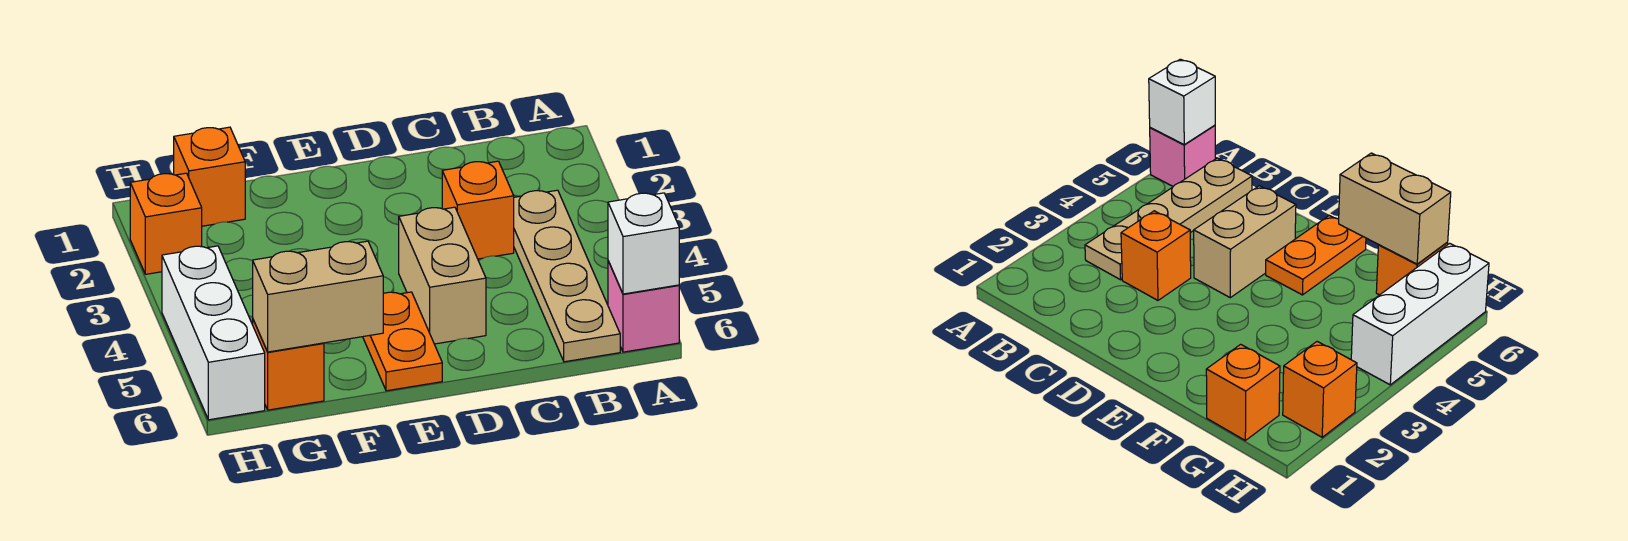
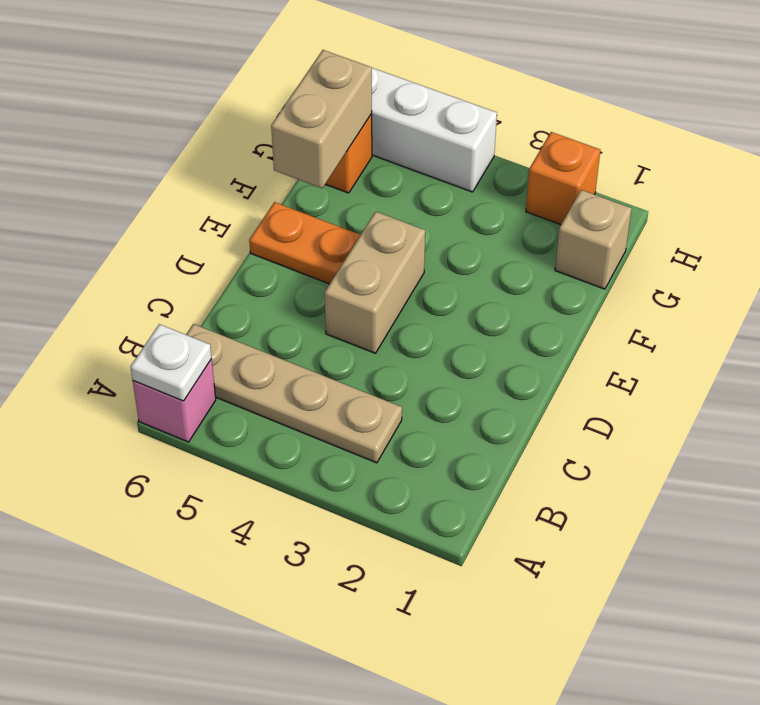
white 1x1 brick [608,193,679,294] -> white 1x1 plate [131,324,212,401]
orange 1x1 brick [442,161,514,259] -> none
tan 1x2 brick [399,207,486,344] -> tan 1x2 brick turned to [325,211,425,353]
orange 1x1 brick [174,127,245,226] -> tan 1x1 brick [555,190,632,289]

